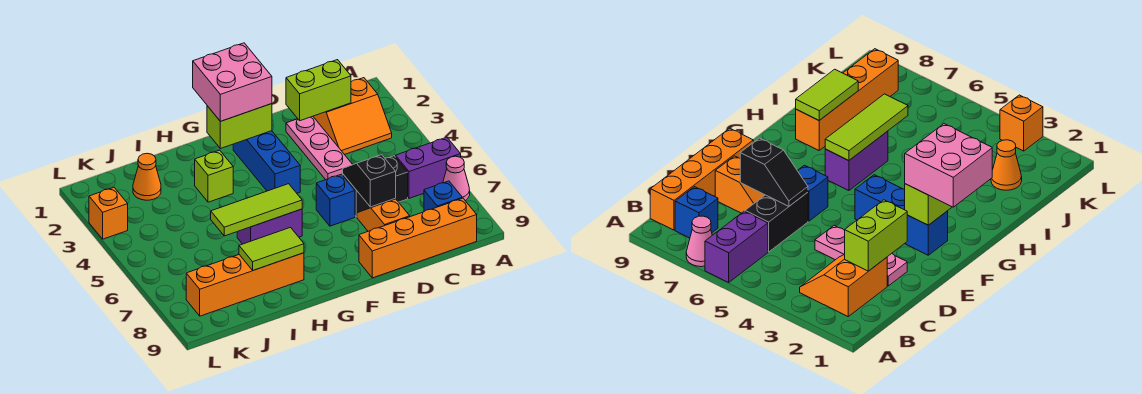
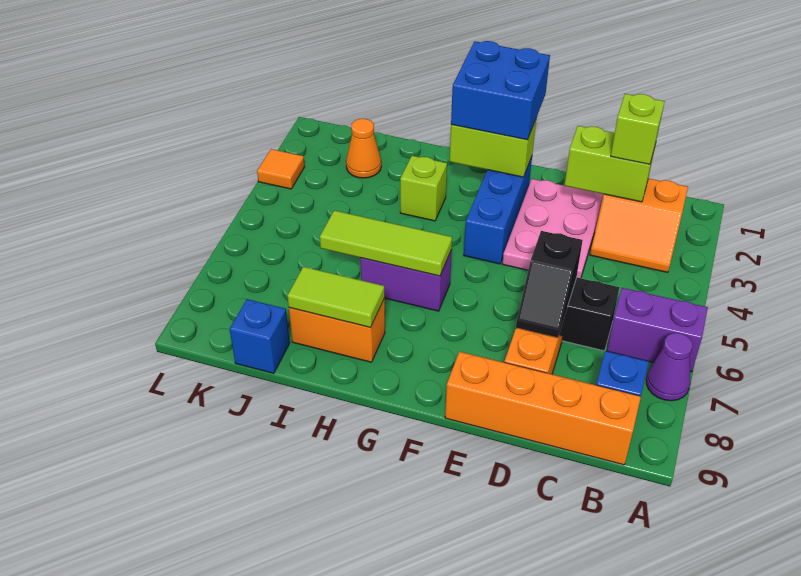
pink 1x1 cone [443,156,470,201] -> purple 1x1 cone [646,333,693,401]
none -> lime 1x1 brick [611,94,665,164]
pink 1x3 plate [286,116,353,180] -> pink 2x3 plate [503,179,604,278]
black 1x2 slope [343,155,396,207] -> black 1x2 slope turned to [516,231,583,337]
blue 1x1 brick [316,174,355,226] -> blue 1x1 brick moved to [230,299,290,373]
pink 2x2 brick [193,43,272,121] -> blue 2x2 brick [451,41,550,140]
orange 1x4 brick [186,253,304,316] -> orange 1x2 brick [289,298,385,362]
orange 1x1 brick [89,187,128,239] -> orange 1x1 tile [257,149,305,189]

